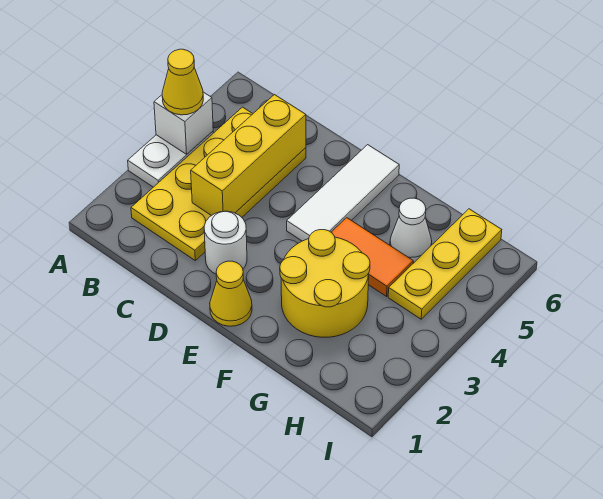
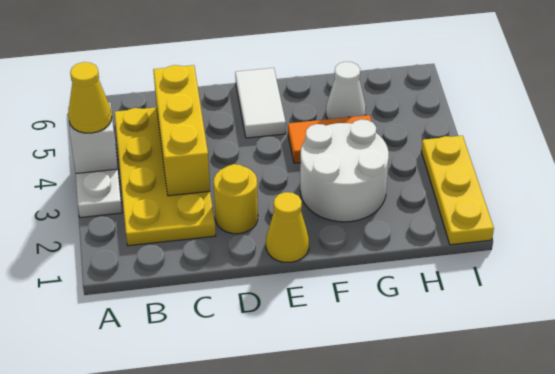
white 1x1 round brick [204,211,247,274] -> yellow 1x1 round brick [214,164,258,234]
white 1x3 tile [287,145,399,241] -> white 1x2 tile [235,68,286,138]
yellow 2x2 round brick [280,230,370,337] -> white 2x2 round brick [300,119,389,222]
yellow 1x3 plate [388,209,502,319] -> yellow 1x3 plate moved to [421,136,494,245]

